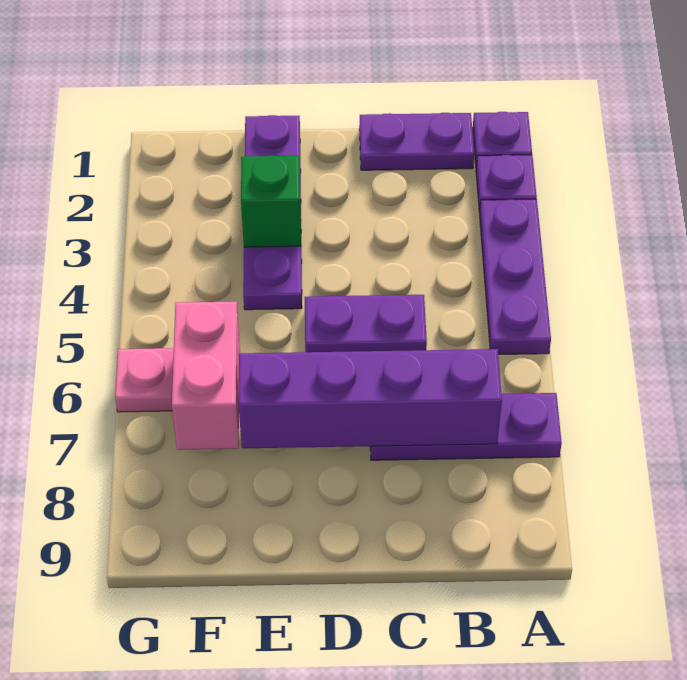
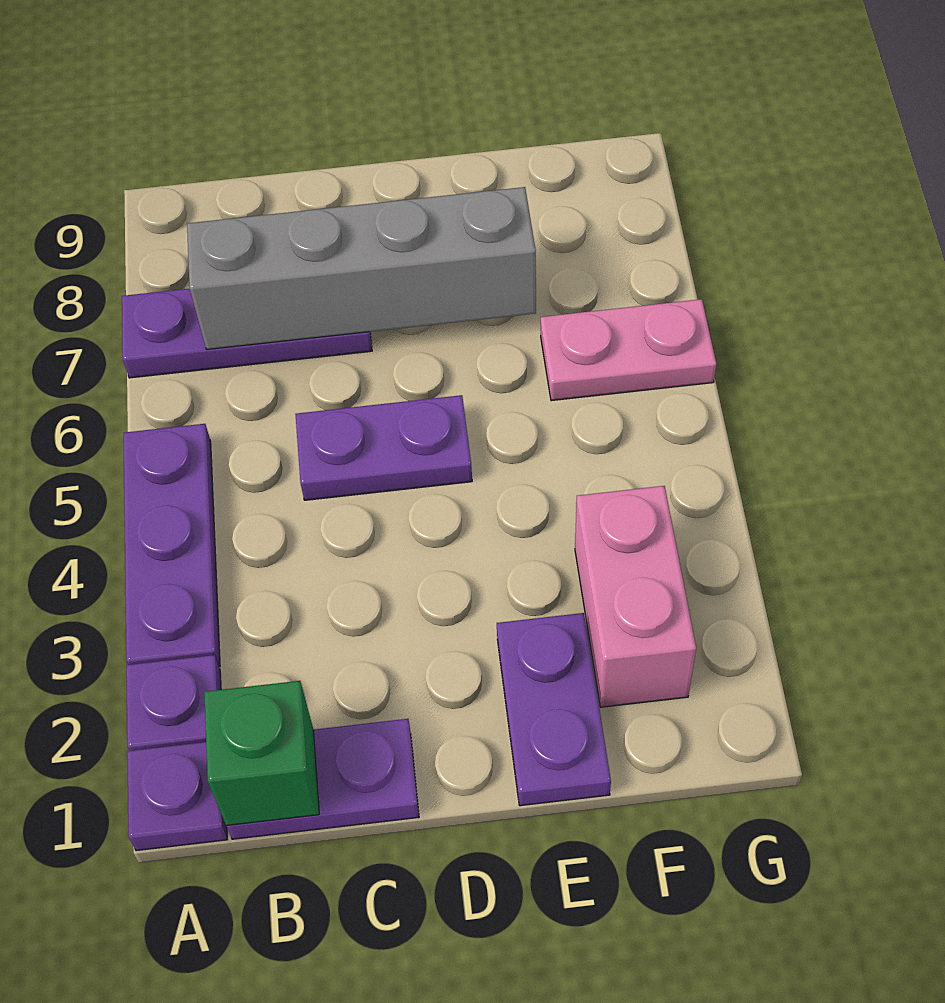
purple 1x4 brick [239,349,502,448] -> grey 1x4 brick [187,187,536,349]
purple 1x4 plate [243,115,302,310] -> purple 1x2 plate [497,613,611,806]
green 1x1 brick [241,156,301,247] -> green 1x1 brick moved to [204,681,319,826]
pink 1x2 brick [172,301,240,450] -> pink 1x2 brick moved to [575,486,696,707]

